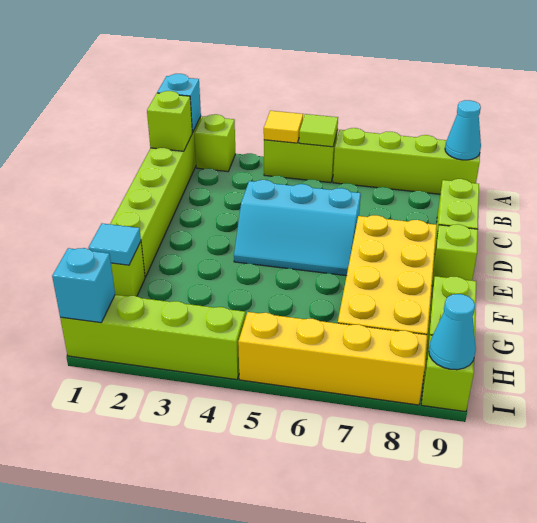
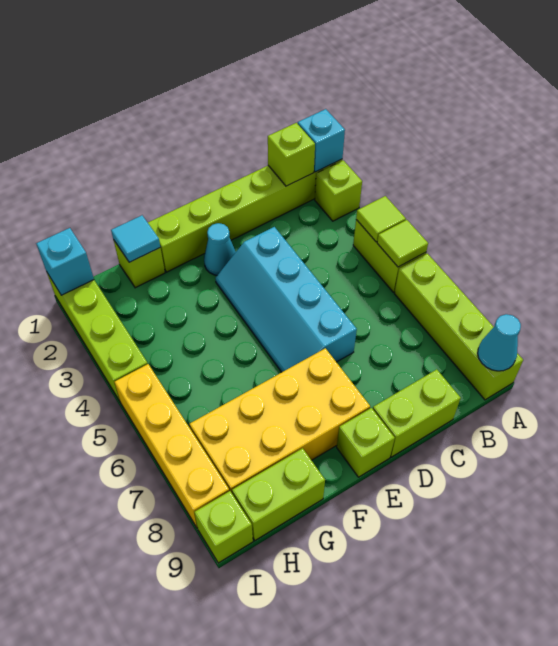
yellow 1x1 tile [264,111,303,143] -> lime 1x1 tile [356,196,406,242]
cyan 2x3 slope [234,180,361,276] -> cyan 2x4 slope [215,227,357,372]
cyan 1x1 cone [429,294,476,370] -> cyan 1x1 cone moved to [204,223,236,275]

